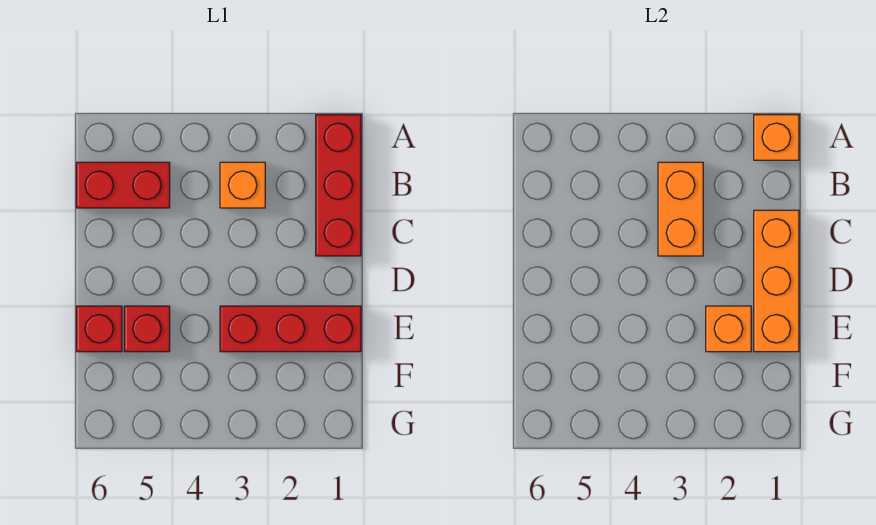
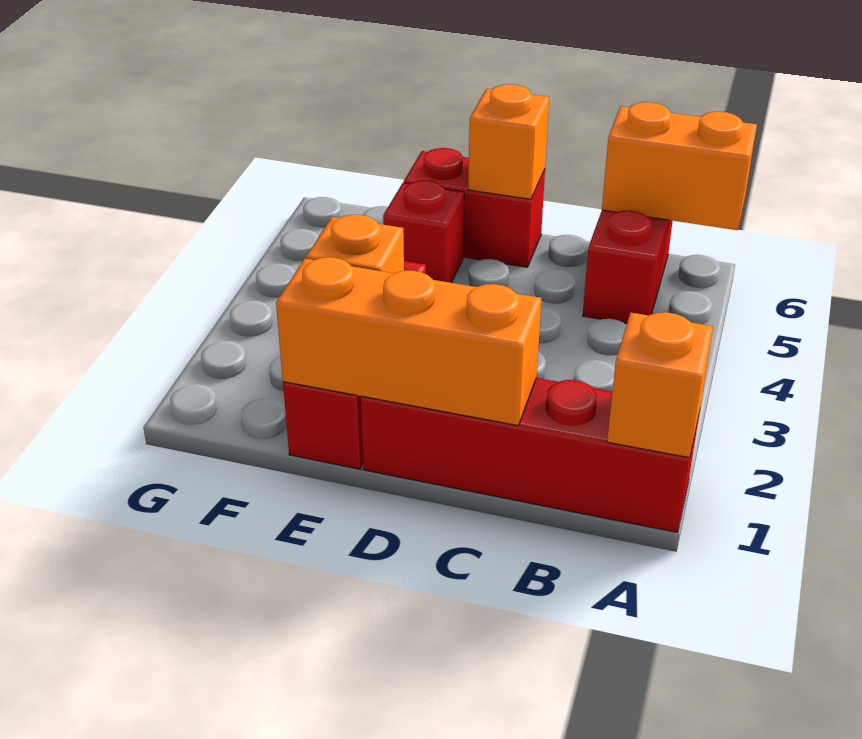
red 1x3 brick [316,115,361,256] -> red 1x4 brick [361,378,699,532]
orange 1x1 brick [220,162,265,208] -> orange 1x1 brick moved to [468,84,549,199]
orange 1x2 brick [658,162,703,256] -> orange 1x2 brick moved to [602,102,757,230]
red 1x1 brick [76,306,122,352] -> red 1x2 brick [404,148,545,267]

